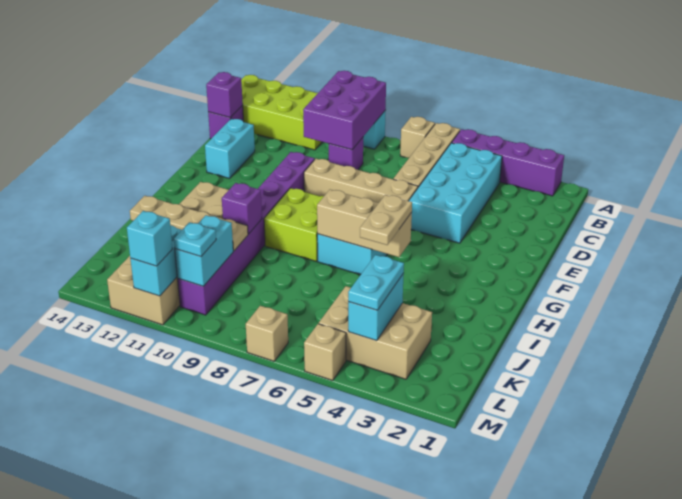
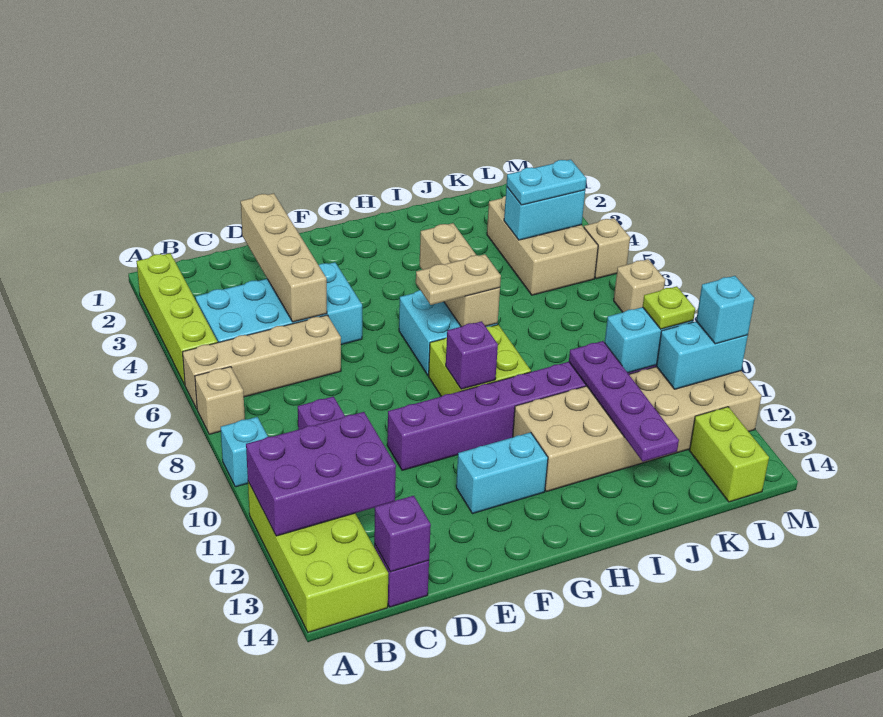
purple 1x4 brick [452,129,564,196] -> lime 1x4 brick [137,253,218,385]
purple 2x3 brick [303,71,386,150] -> purple 2x3 brick moved to [246,412,396,536]
cyan 1x2 brick [205,119,255,179] -> cyan 1x2 brick moved to [456,432,548,514]
tan 1x4 brick [304,159,418,203] -> tan 1x4 brick moved to [241,193,327,322]
tan 1x2 plate [360,195,412,245] -> tan 1x2 plate moved to [416,254,501,305]
purple 1x1 brick [222,183,262,234] -> purple 1x1 brick moved to [446,321,498,389]
tan 1x4 plate [130,196,248,251] -> purple 1x4 plate [569,341,679,462]
cyan 1x1 plate [174,222,216,257] -> lime 1x1 plate [643,286,695,329]
none -> lime 1x2 brick [689,407,769,502]

